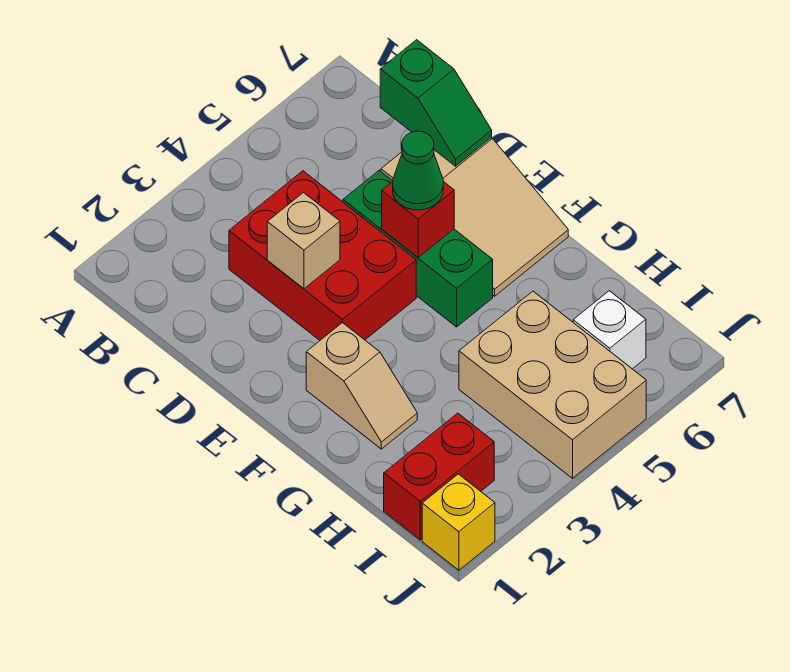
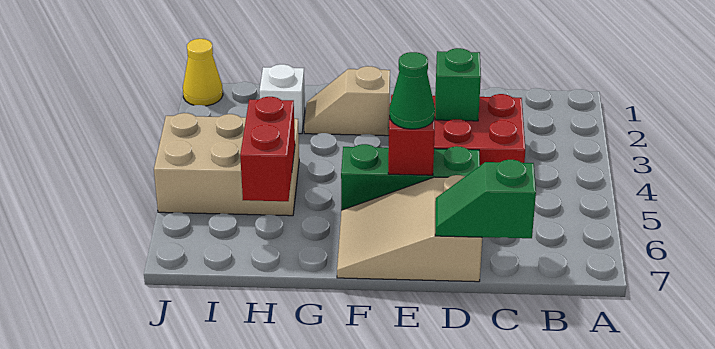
tan 1x1 brick [267,193,340,289] -> green 1x1 brick [435,48,481,121]
red 1x2 brick [384,413,494,540] -> red 1x2 brick moved to [240,97,295,201]
white 1x1 brick [573,291,646,369] -> white 1x1 brick moved to [259,64,305,134]
yellow 1x1 brick [422,474,495,570] -> yellow 1x1 cone [183,39,223,106]

